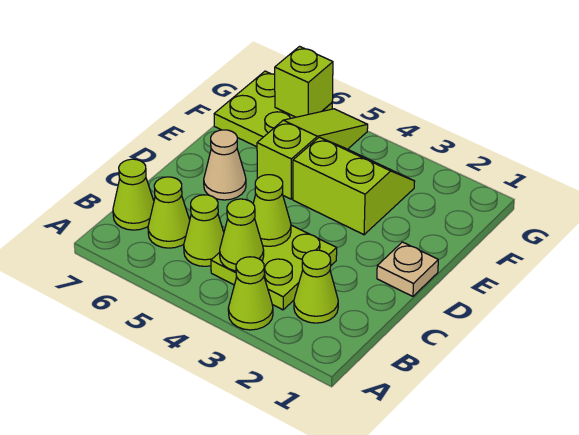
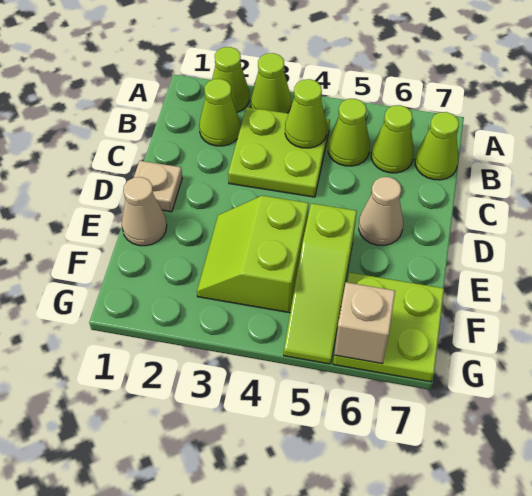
lime 1x1 cone [253,175,291,246] -> lime 1x1 cone moved to [212,47,249,112]
none -> tan 1x1 cone [122,177,167,246]
lime 2x2 slope [293,137,415,235] -> lime 2x2 slope turned to [197,196,309,313]
lime 1x1 brick [275,46,333,117] -> tan 1x1 brick [334,282,395,364]

